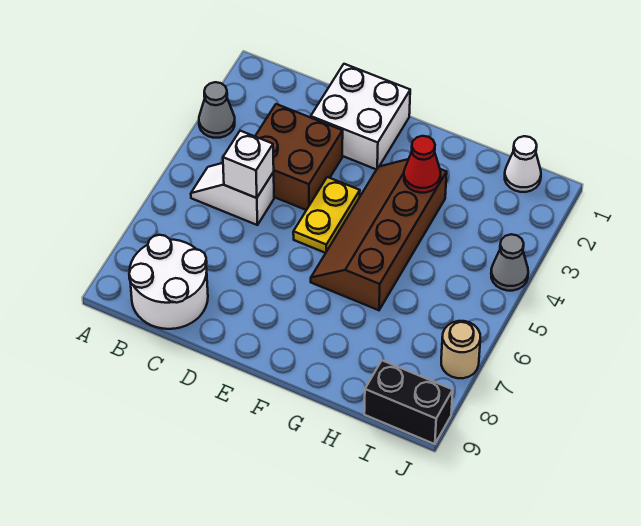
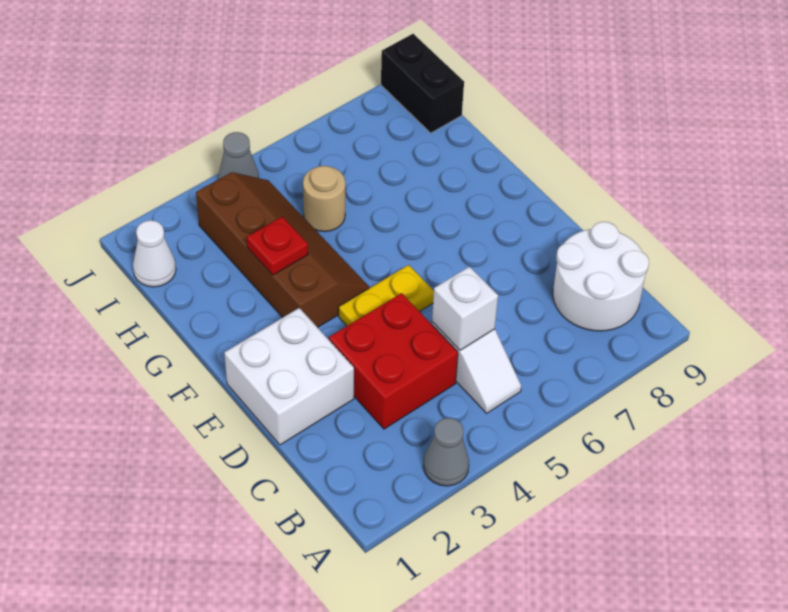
brown 2x2 brick [255,104,343,210] -> red 2x2 brick [329,293,458,429]
brown 2x4 slope [311,159,447,310] -> brown 2x4 slope turned to [196,172,370,327]
red 1x1 cone [404,136,441,193] -> red 1x1 plate [247,217,308,275]
tan 1x1 round brick [441,321,480,378] -> tan 1x1 round brick moved to [303,166,345,232]

